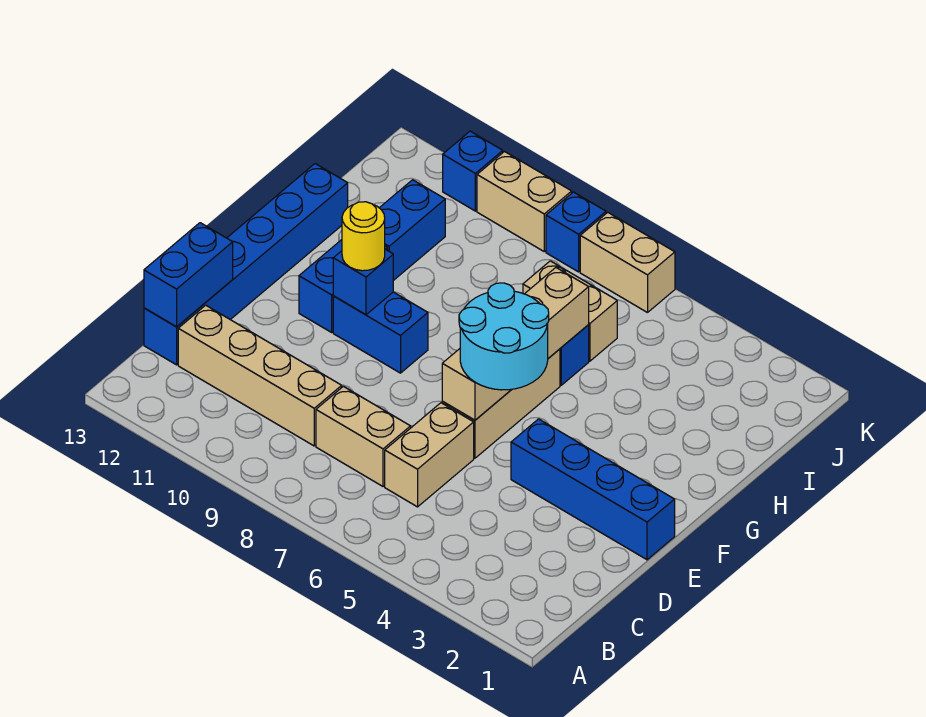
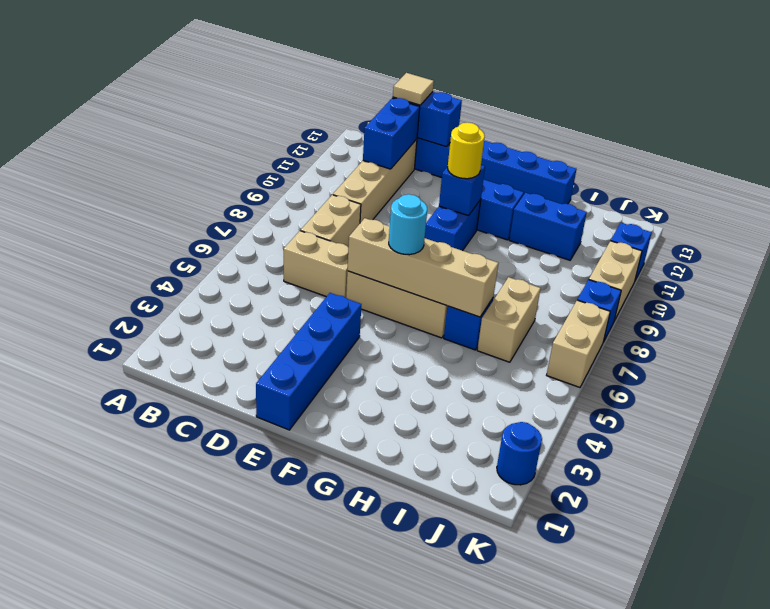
none -> blue 1x2 brick [363,98,420,169]
none -> tan 1x1 tile [393,73,434,105]
cyan 2x2 round brick [459,283,549,390] -> cyan 1x1 round brick [389,194,427,255]
none -> blue 1x1 round brick [497,422,542,485]

